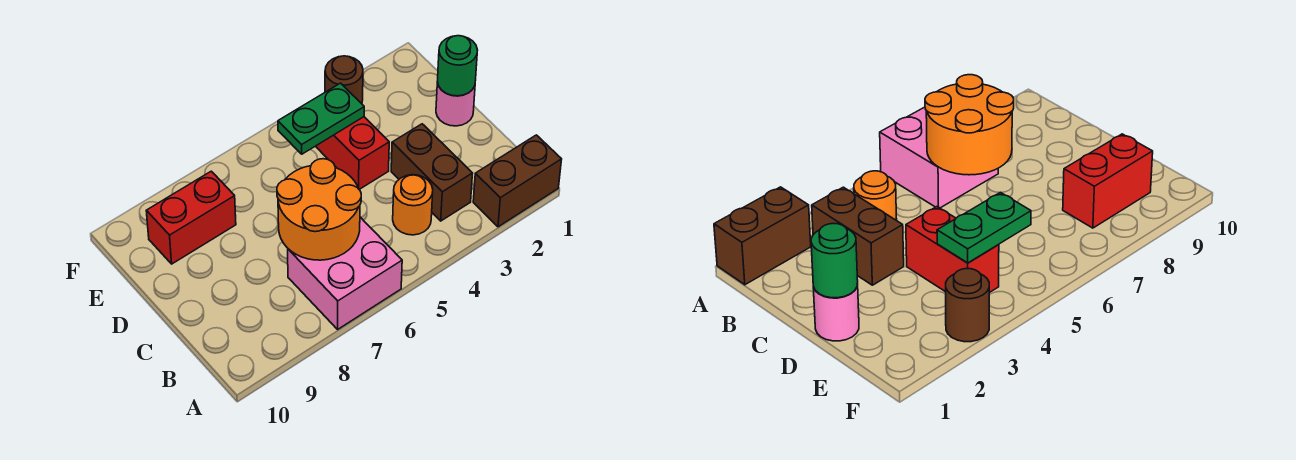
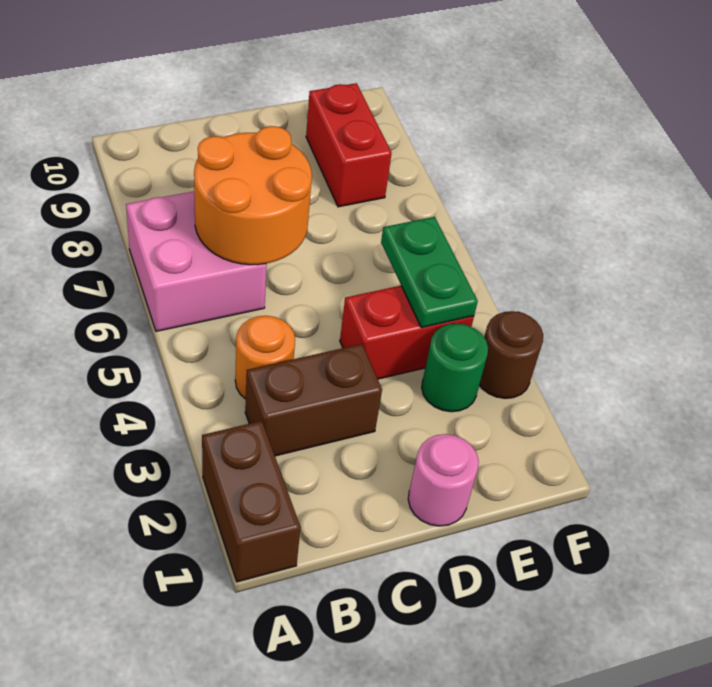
green 1x1 round brick [437,36,477,96] -> green 1x1 round brick moved to [422,324,488,412]

